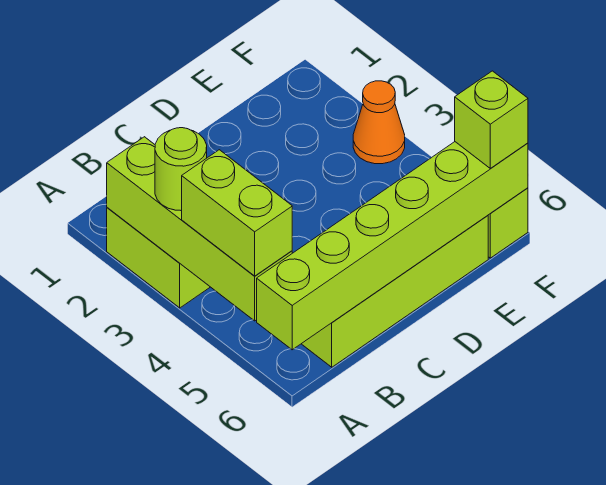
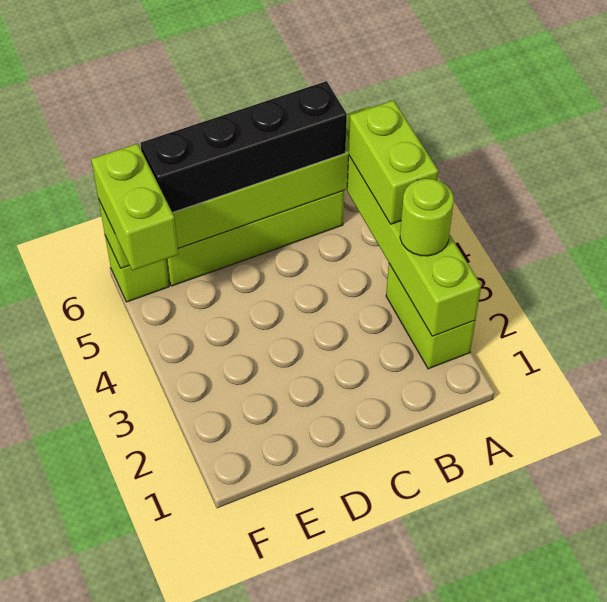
none -> black 1x4 brick [140,81,347,213]
orange 1x1 cone [353,81,405,164] -> none
lime 1x1 brick [455,71,528,169] -> lime 1x2 brick [91,144,179,271]

